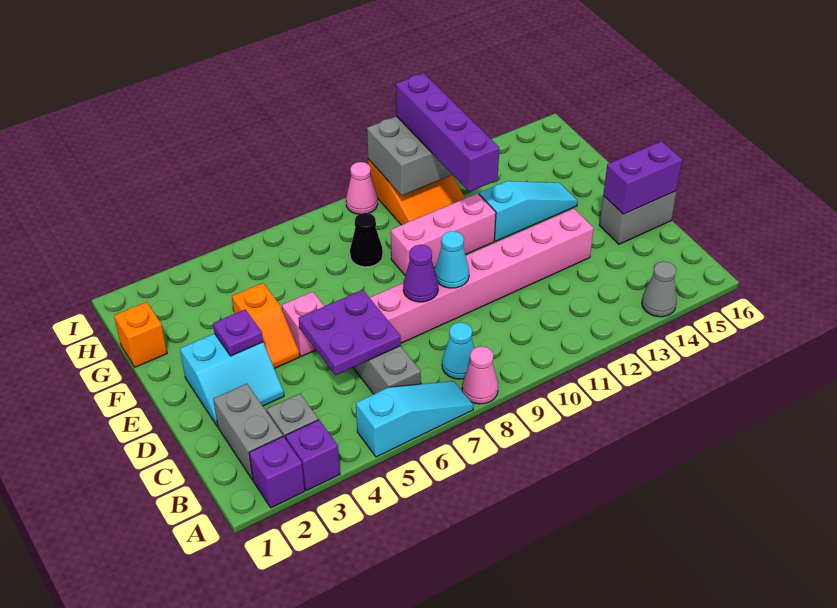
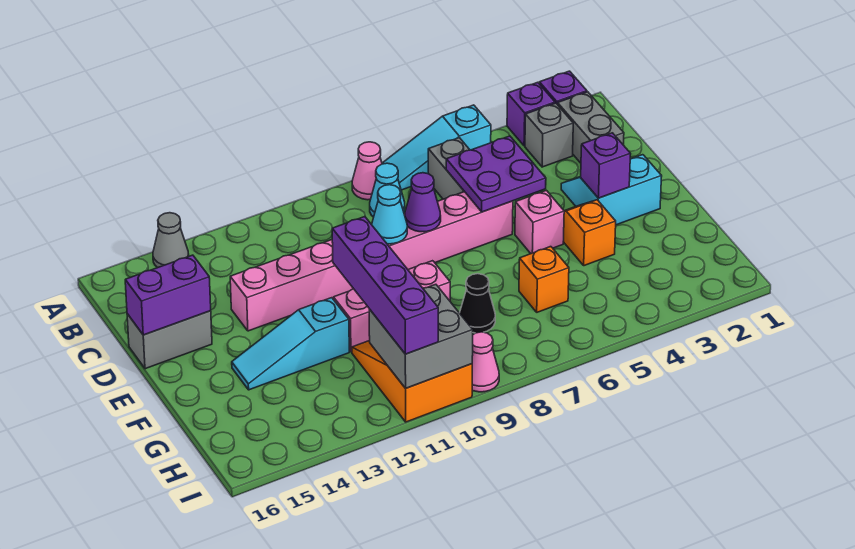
purple 1x1 plate [213,309,263,356] -> purple 1x1 brick [581,133,631,198]
orange 1x1 brick [114,302,167,367] -> orange 1x1 brick moved to [519,247,569,312]

